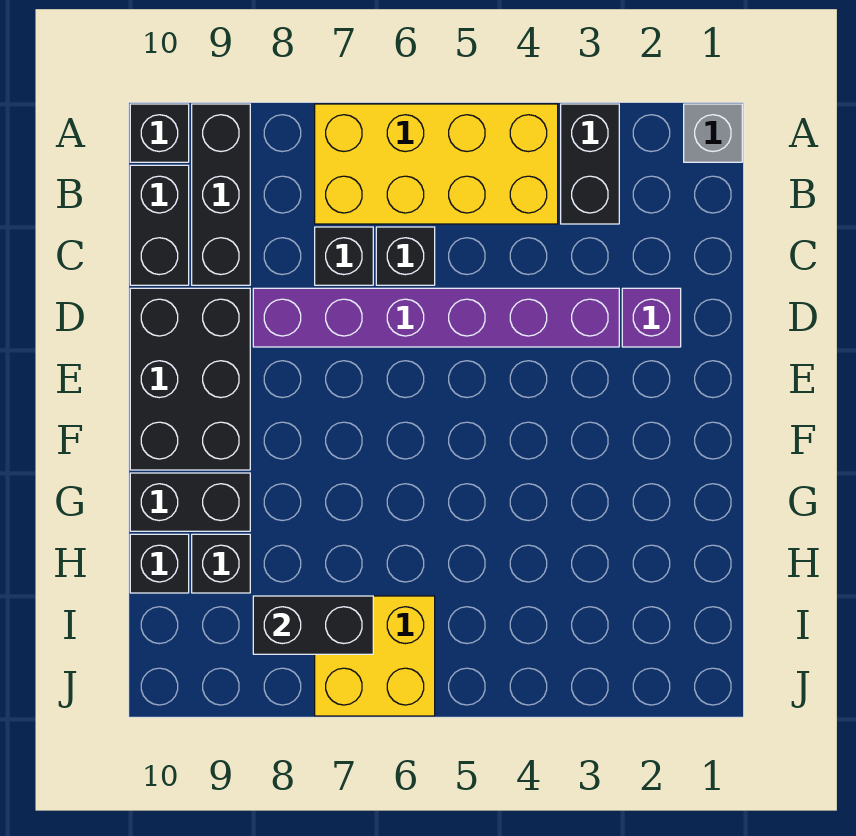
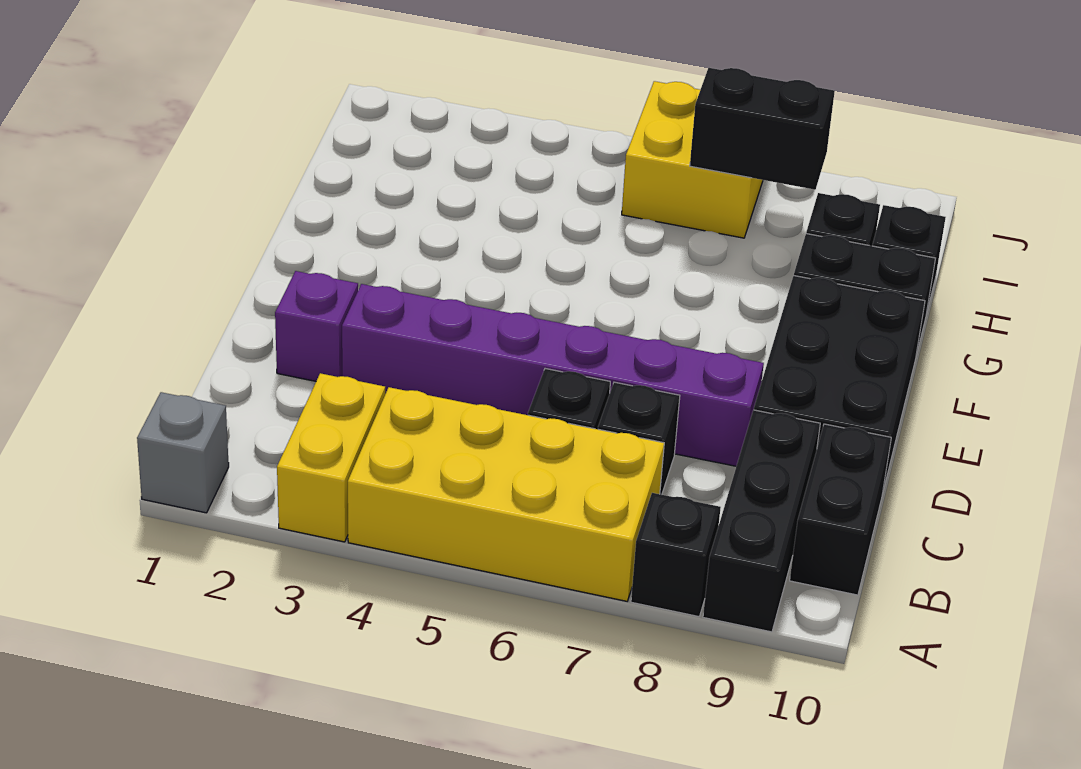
black 1x2 brick [561,104,619,224] -> yellow 1x2 brick [277,373,385,542]
black 1x1 brick [130,104,189,162] -> black 1x1 brick moved to [631,493,721,617]

